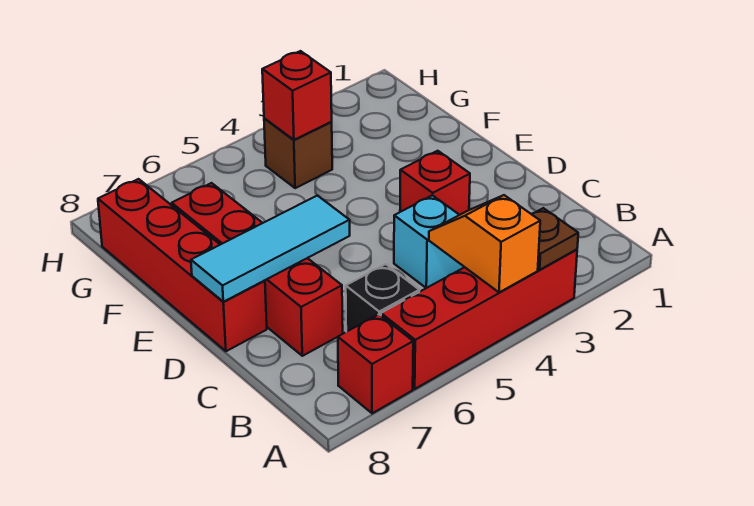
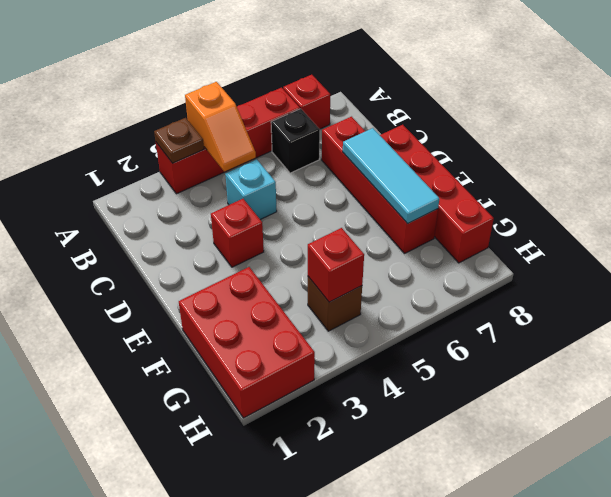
cyan 1x3 tile [191,196,350,302] -> cyan 1x3 tile turned to [343,128,439,224]
none -> red 2x3 brick [179,267,315,418]

